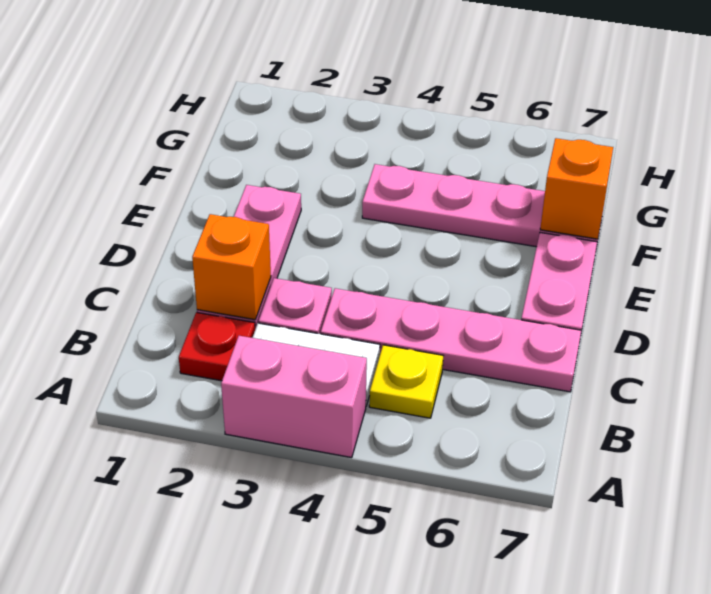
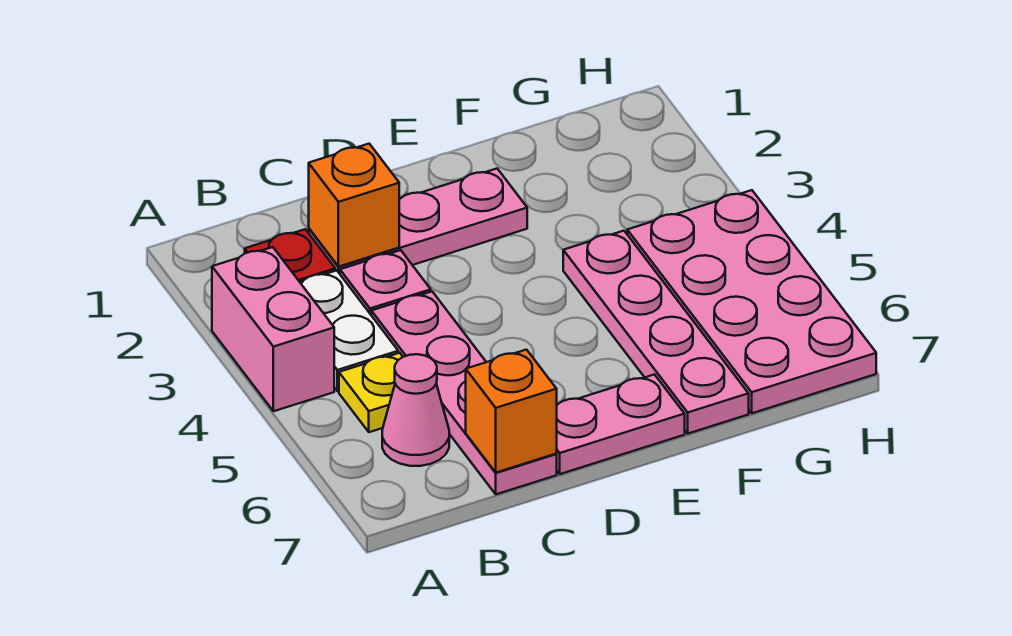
none -> pink 1x1 cone [382,354,449,466]
orange 1x1 brick [540,138,613,239] -> orange 1x1 brick moved to [466,350,557,473]
none -> pink 2x4 plate [627,190,876,413]

